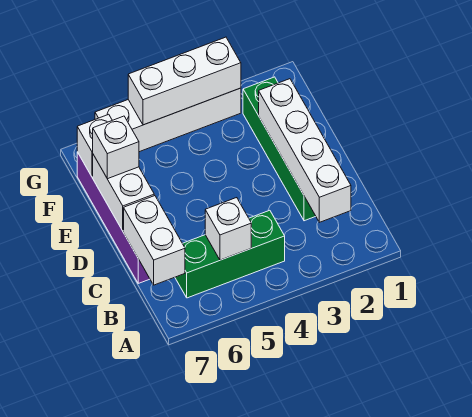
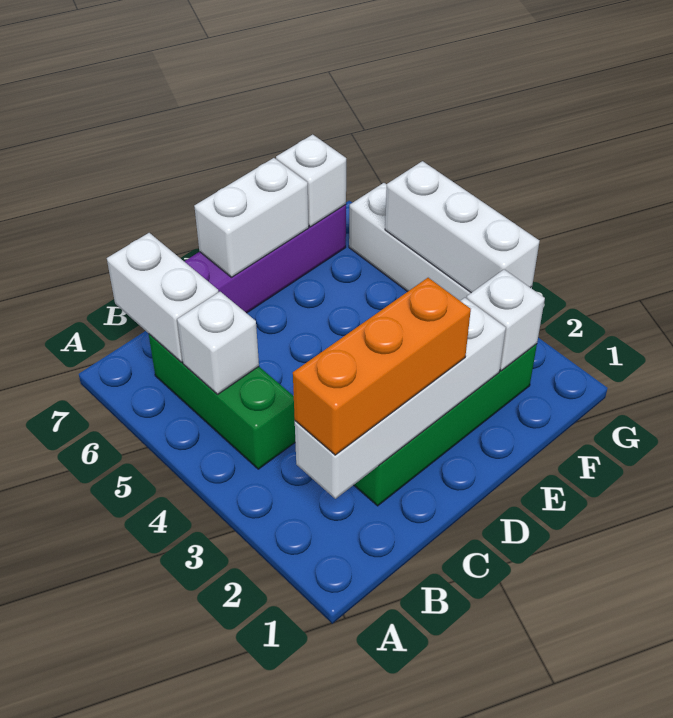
none -> orange 1x3 brick [293,278,471,455]
white 1x2 brick [124,196,185,285] -> white 1x2 brick turned to [107,233,218,362]
white 1x1 brick [93,116,139,179] -> white 1x1 brick moved to [467,269,545,371]

